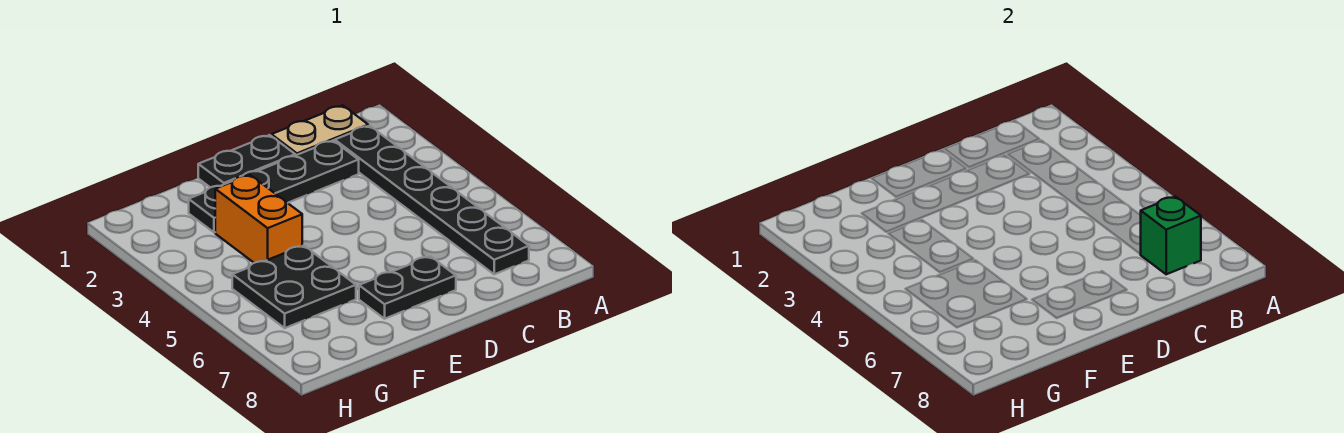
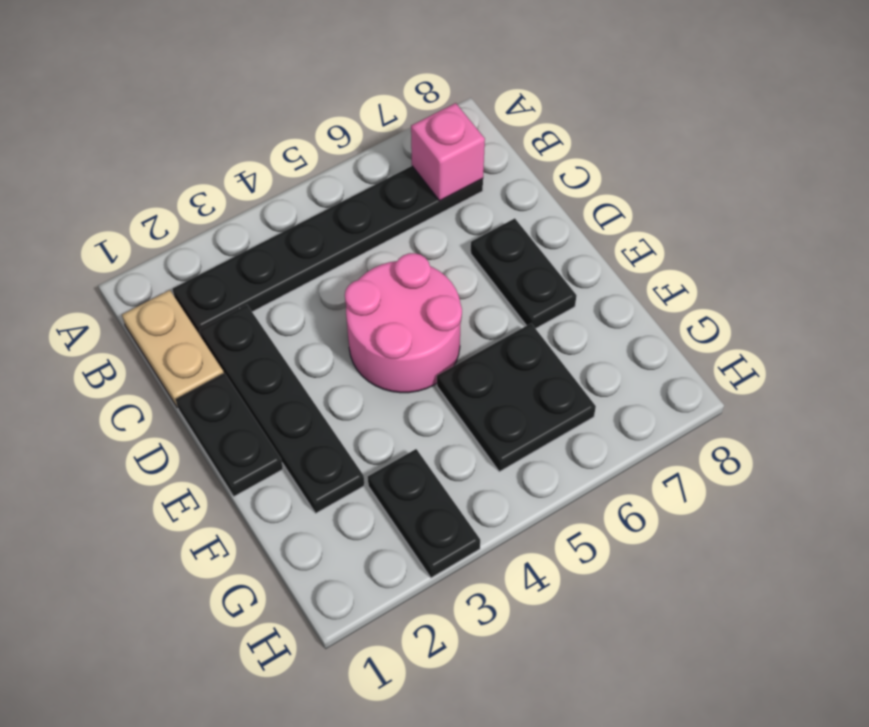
green 1x1 brick [1141,196,1201,274] -> pink 1x1 brick [411,103,485,201]
none -> pink 2x2 round brick [345,253,462,393]
orange 1x2 brick [215,175,302,263] -> none
none -> black 1x2 plate [368,449,480,578]

